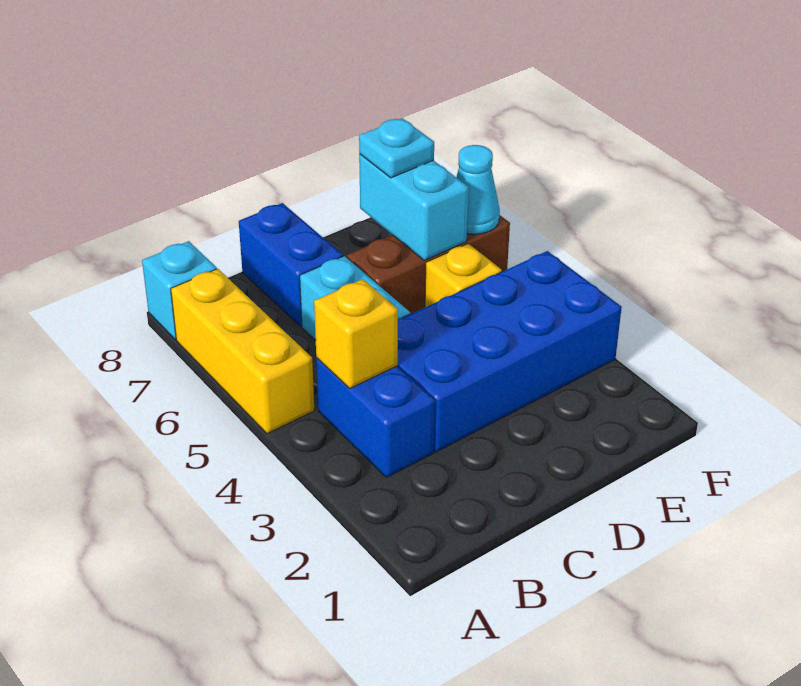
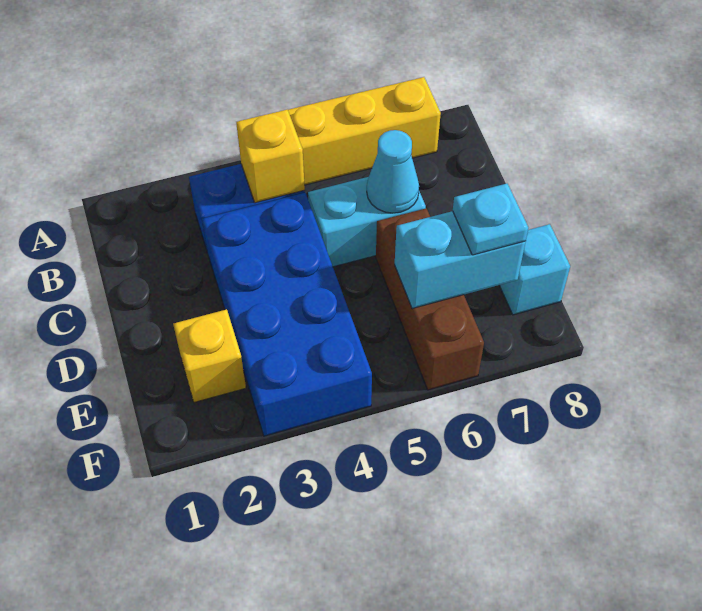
cyan 1x1 brick [142,241,217,340] -> cyan 1x1 brick moved to [499,224,570,315]
blue 1x2 brick [239,203,343,326] -> none
yellow 1x1 brick [425,244,502,307] -> yellow 1x1 brick moved to [173,309,246,402]
cyan 1x1 cone [456,145,500,234] -> cyan 1x1 cone moved to [367,130,419,213]

